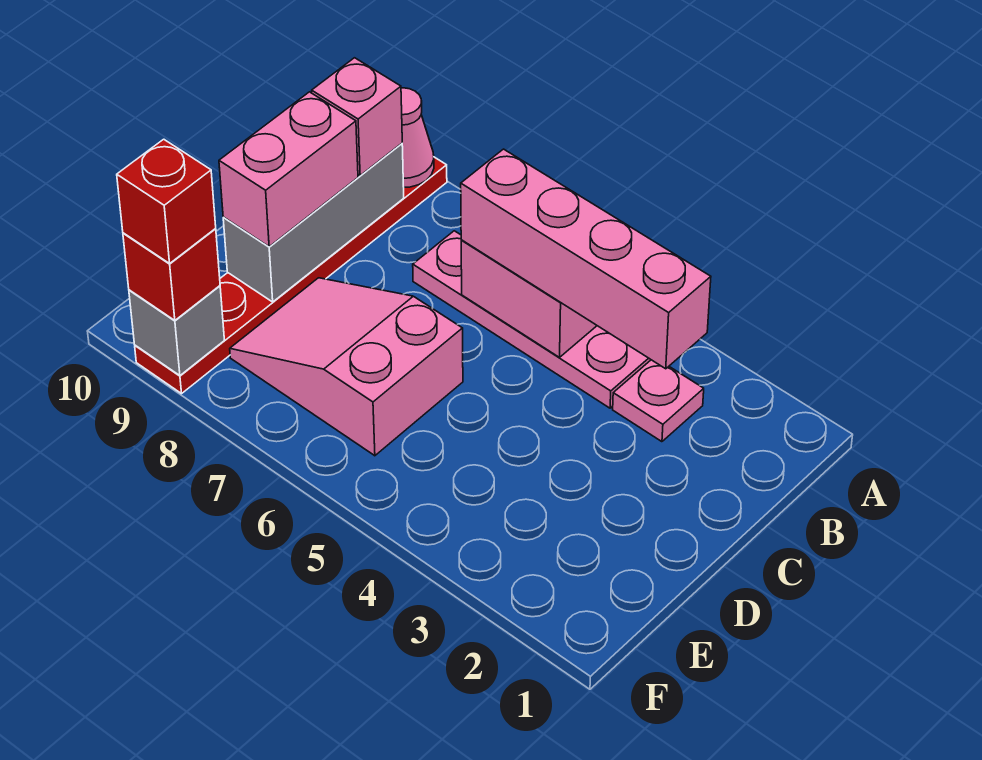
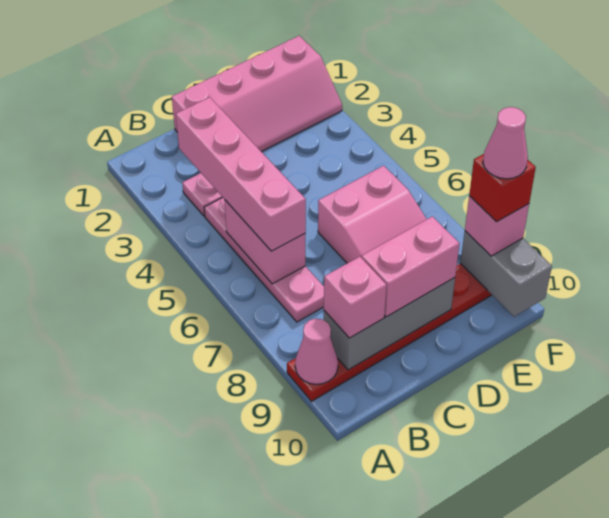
none -> pink 2x4 slope [172,36,342,152]
grey 1x1 brick [129,286,224,376] -> grey 1x2 brick [461,231,552,317]
red 1x1 brick [123,229,220,320] -> pink 1x1 brick [465,196,529,256]
none -> pink 1x1 cone [483,107,528,179]

